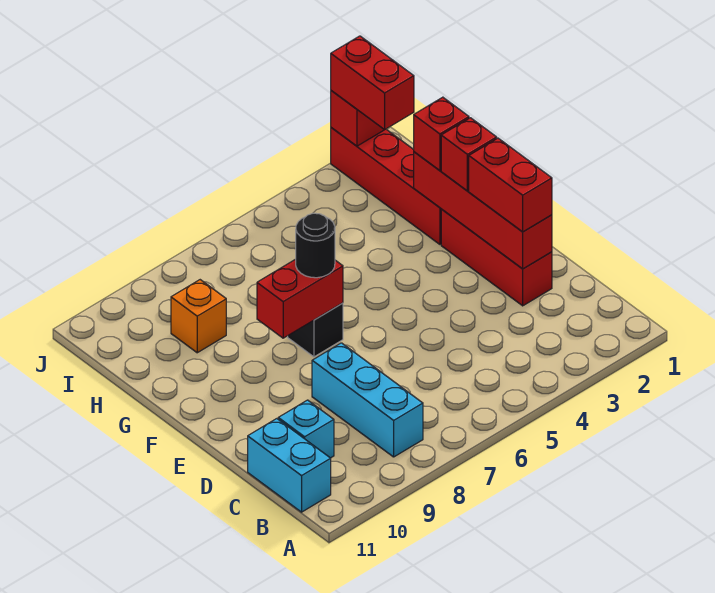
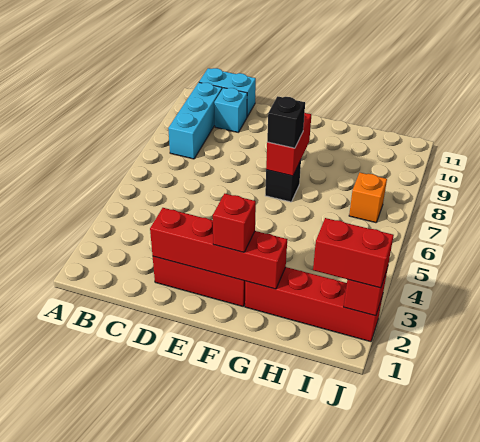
cyan 1x3 brick [312,343,423,457] -> cyan 1x3 brick turned to [168,82,222,159]
red 1x2 brick [469,138,552,232] -> none
black 1x1 round brick [296,213,335,278] -> black 1x1 brick [267,96,305,148]
red 1x1 brick [414,97,469,170] -> none
orange 1x1 brick [171,280,226,353] -> orange 1x1 brick moved to [349,173,387,223]

